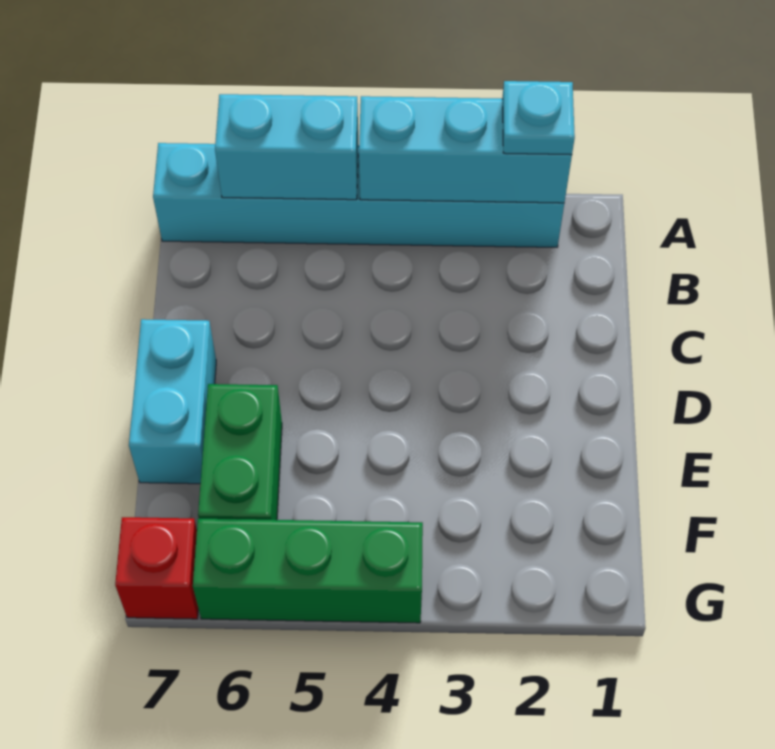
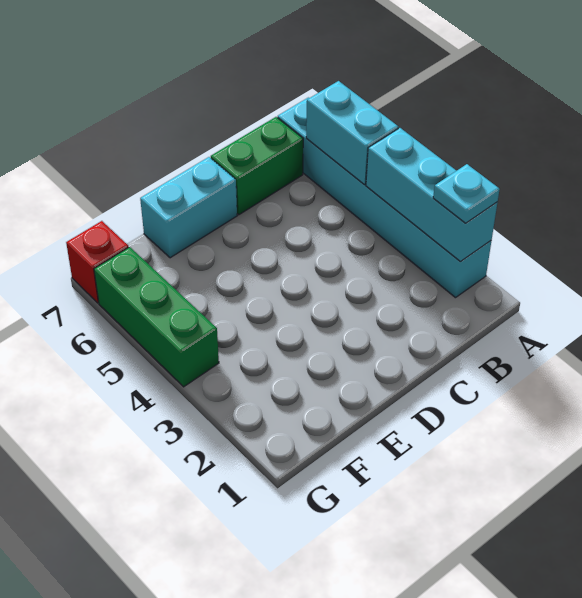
green 1x2 brick [198,384,282,520] -> green 1x2 brick moved to [211,117,303,215]

